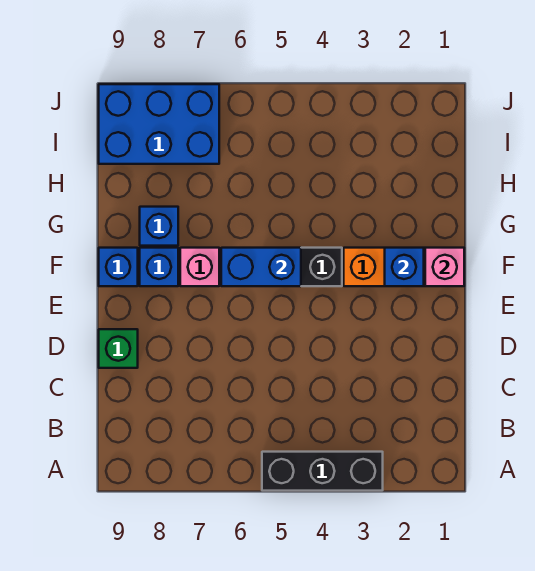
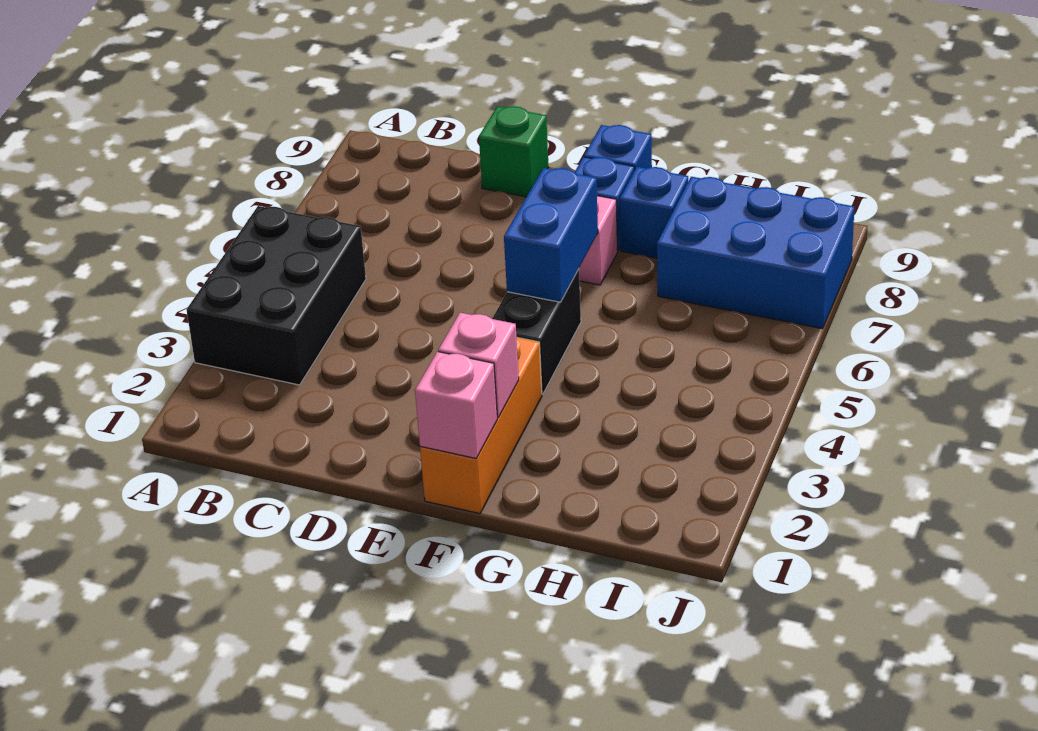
black 1x3 brick [262,452,383,491] -> black 2x3 brick [187,206,366,385]
blue 1x1 brick [385,248,424,286] -> pink 1x1 brick [438,313,519,417]
blue 2x3 brick [99,84,219,164] -> blue 2x3 brick turned to [657,177,854,329]

